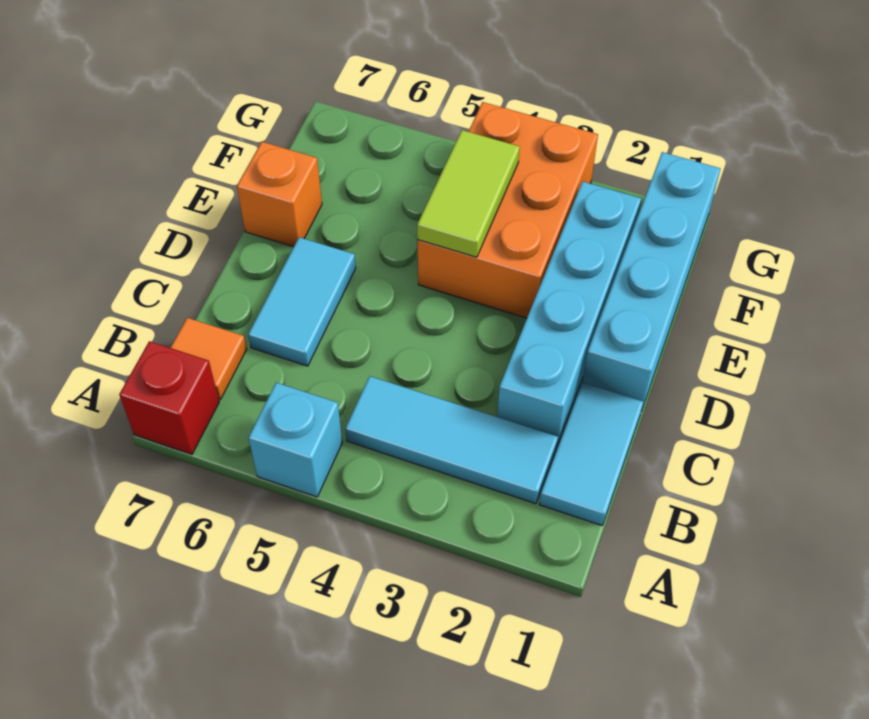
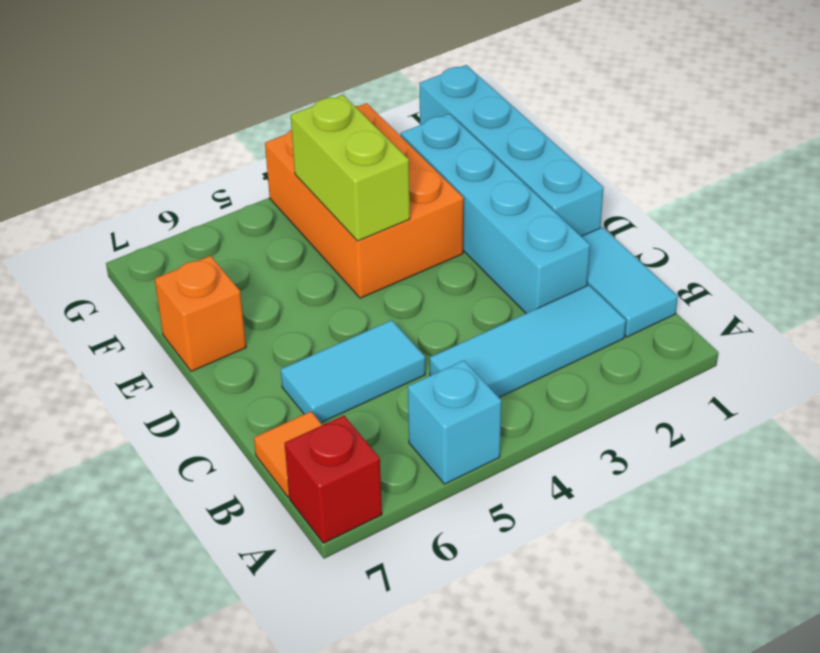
cyan 1x2 tile [248,237,356,366] -> cyan 1x2 tile turned to [281,320,425,423]
lime 1x2 tile [417,130,520,257] -> lime 1x2 brick [291,95,410,241]

